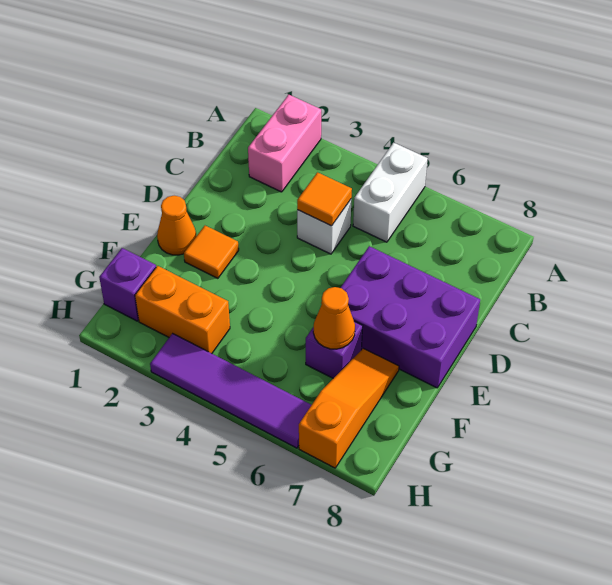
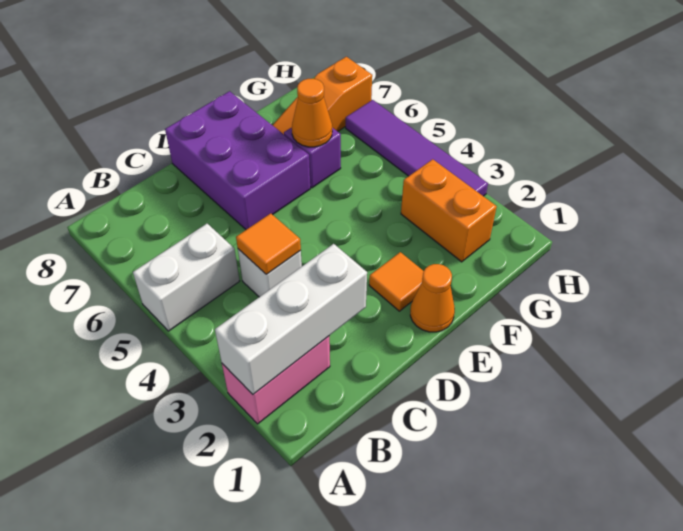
none -> white 1x3 brick [215,244,367,394]
purple 1x1 brick [99,248,156,321] -> none

